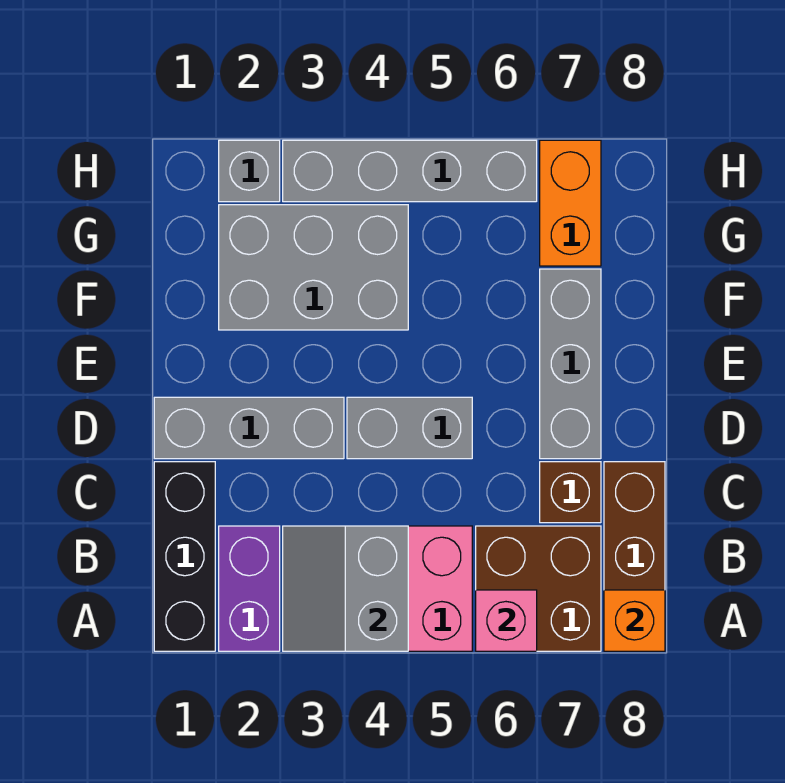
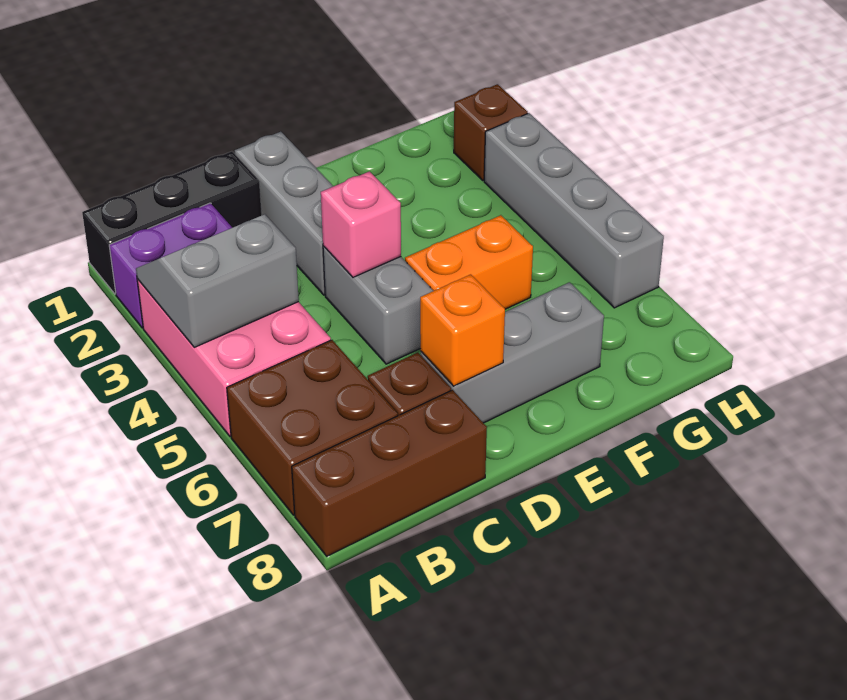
pink 1x1 brick [476,590,537,651] -> pink 1x1 brick moved to [321,171,401,277]
orange 1x1 brick [604,590,665,651] -> orange 1x1 brick moved to [420,274,505,386]
grey 2x3 brick [219,205,408,330] -> none
orange 1x2 brick [540,140,601,266] -> orange 1x2 brick moved to [405,215,533,309]
grey 1x1 brick [219,140,280,202] -> brown 1x1 brick [454,84,528,180]

